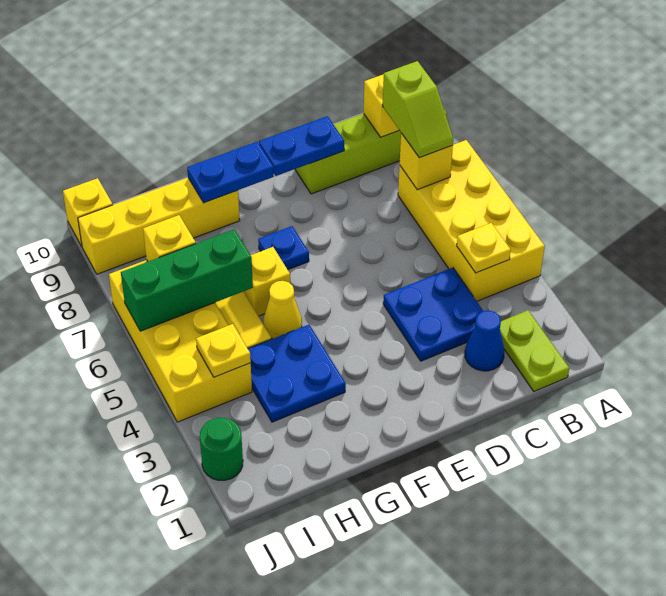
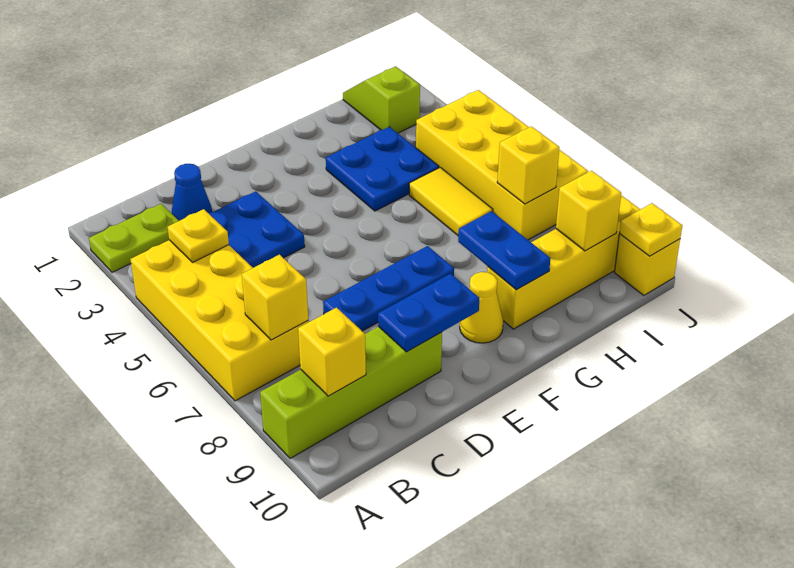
lime 1x2 plate [500,310,569,391] -> lime 1x2 plate turned to [89,204,179,272]
lime 1x2 slope [383,61,453,158] -> lime 1x2 slope moved to [343,66,420,133]
blue 1x1 plate [258,226,309,270] -> blue 1x3 plate [323,246,454,331]
blue 1x2 plate [187,142,274,203] -> blue 1x2 plate turned to [458,211,550,290]
yellow 1x1 cone [263,281,302,339] -> yellow 1x1 cone moved to [460,272,503,343]
yellow 1x1 brick [244,247,290,316] -> yellow 1x1 brick moved to [556,171,621,251]
green 1x3 brick [121,229,253,331] -> none
yellow 1x1 plate [196,324,251,377] -> yellow 1x1 plate moved to [619,203,682,256]
green 1x1 round brick [200,418,243,480] -> none

